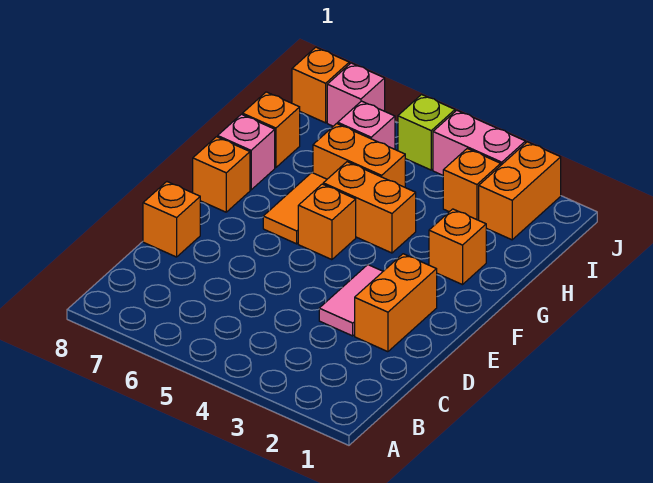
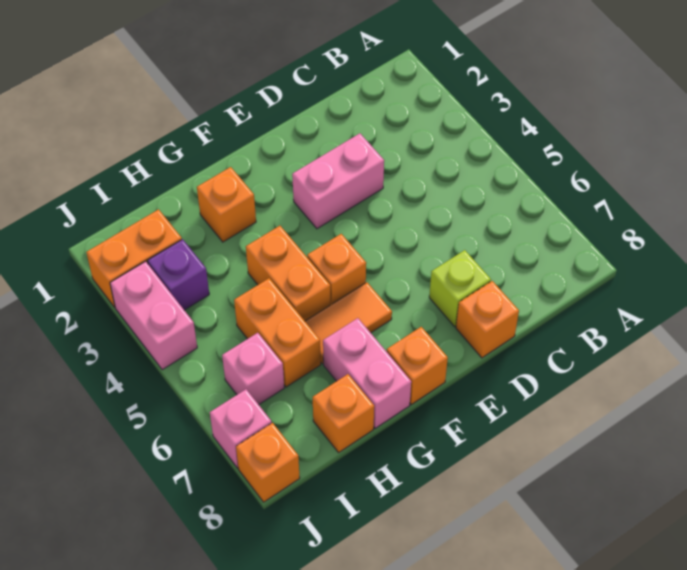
orange 1x2 brick [355,254,437,352] -> none
pink 1x2 tile [319,265,383,336] -> pink 1x2 brick [292,133,384,229]
pink 1x1 brick [218,114,275,190] -> pink 1x2 brick [323,318,411,428]
orange 1x1 brick [443,149,501,220] -> purple 1x1 brick [148,239,209,310]
lime 1x1 brick [398,95,455,170] -> lime 1x1 brick moved to [429,250,491,326]

